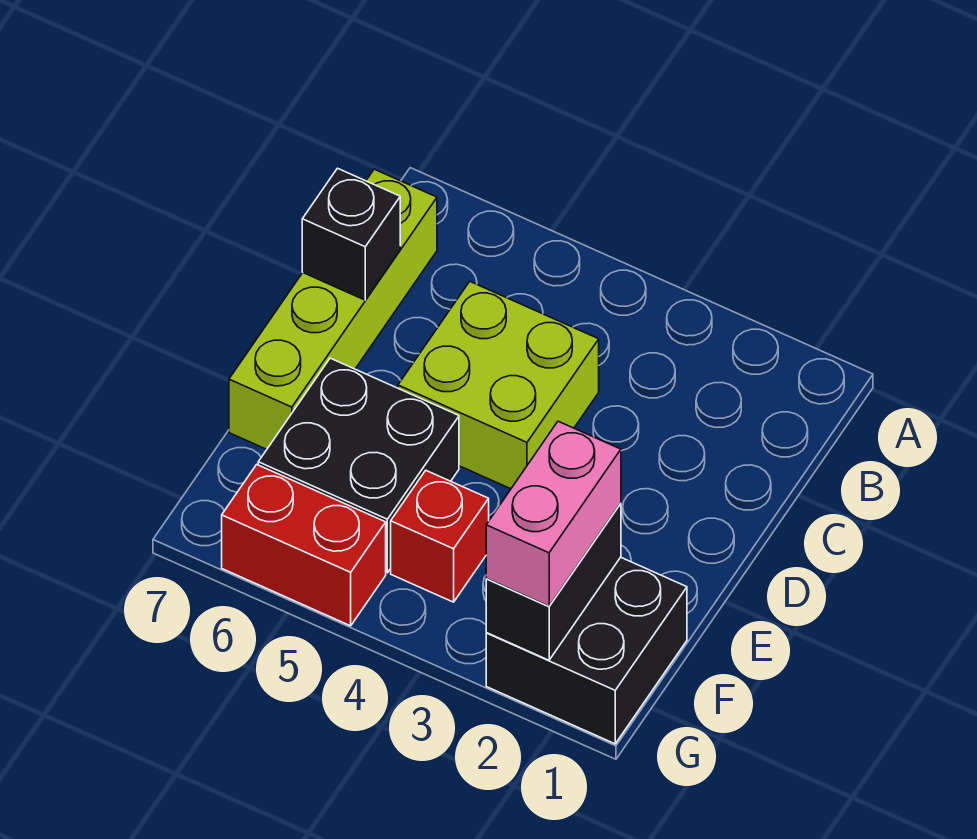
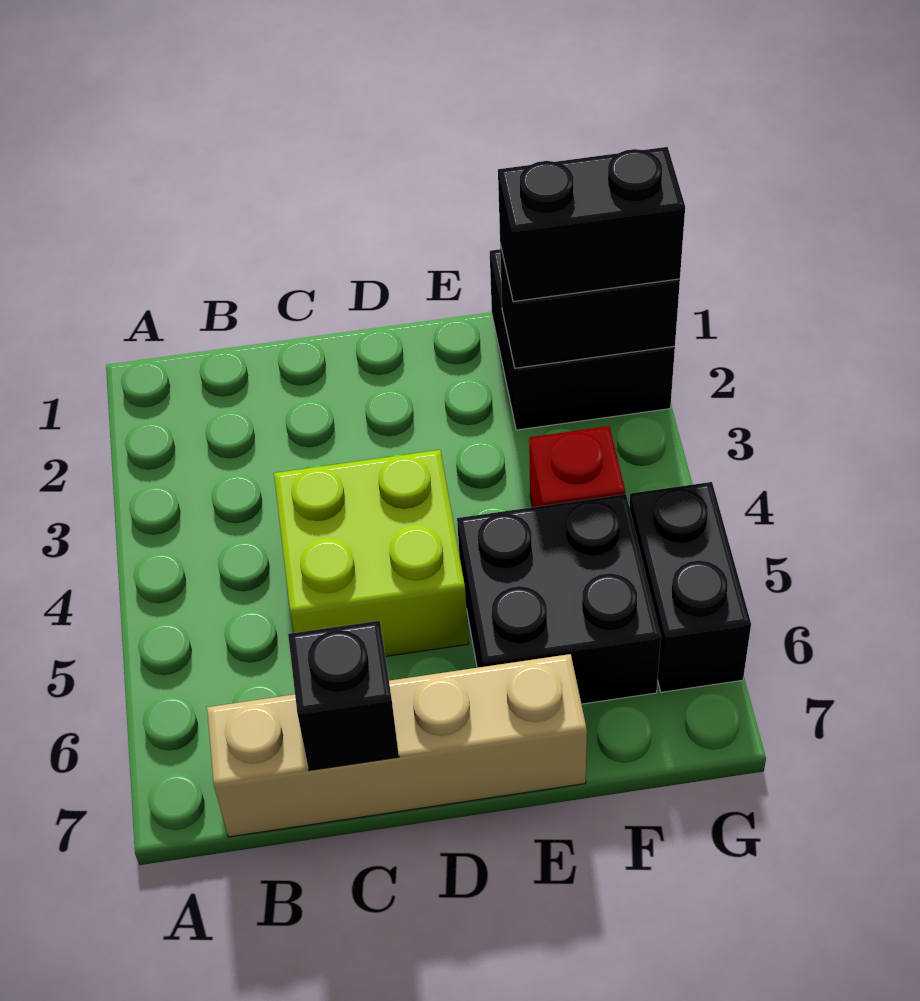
lime 1x4 brick [229,169,437,449] -> tan 1x4 brick [207,654,587,837]
pink 1x2 brick [486,421,621,606] -> black 1x2 brick [498,147,685,302]
red 1x2 brick [222,465,386,626] -> black 1x2 brick [629,482,751,692]

